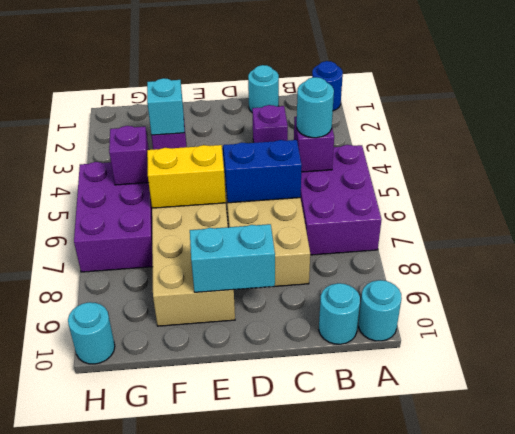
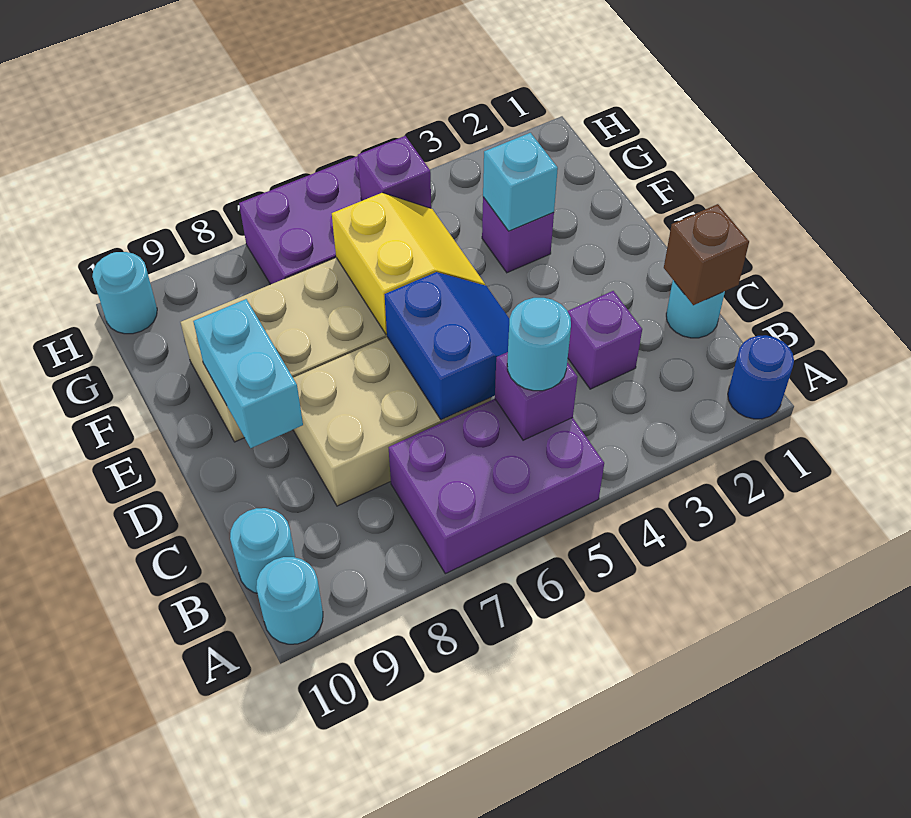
none -> brown 1x1 brick [664,204,749,305]

